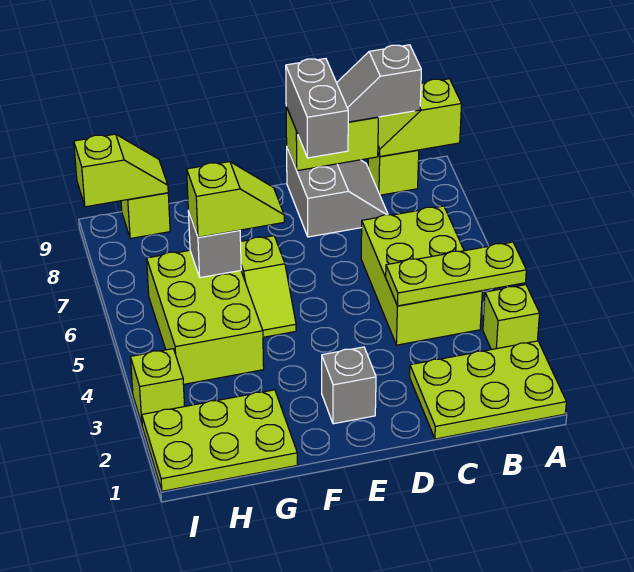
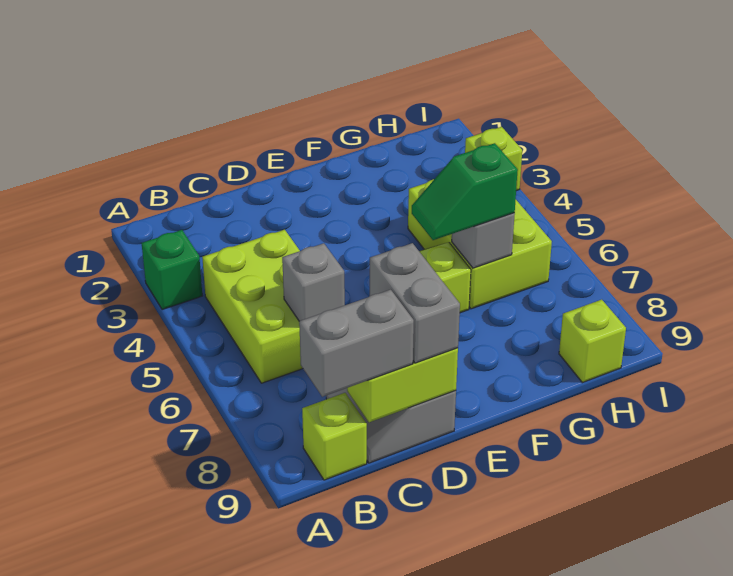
lime 2x3 plate [410,341,566,439] -> none
lime 1x1 brick [483,285,540,350] -> green 1x1 brick [142,230,202,310]
lime 1x3 plate [386,242,526,306] -> none
lime 1x2 slope [378,79,462,156] -> none
grey 1x2 slope [337,45,421,122] -> grey 1x2 brick [299,290,414,397]
grey 1x1 brick [322,347,376,424] -> grey 1x1 brick moved to [282,243,345,321]
lime 1x2 slope [187,162,284,237] -> green 1x2 slope [412,143,518,240]
lime 2x3 plate [142,390,297,491] -> none
lime 1x2 slope [74,134,168,207] -> none

